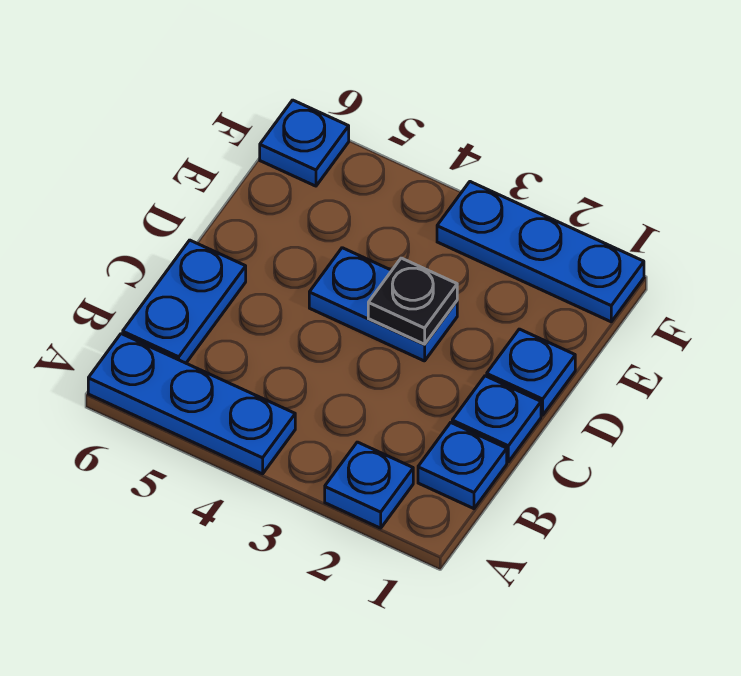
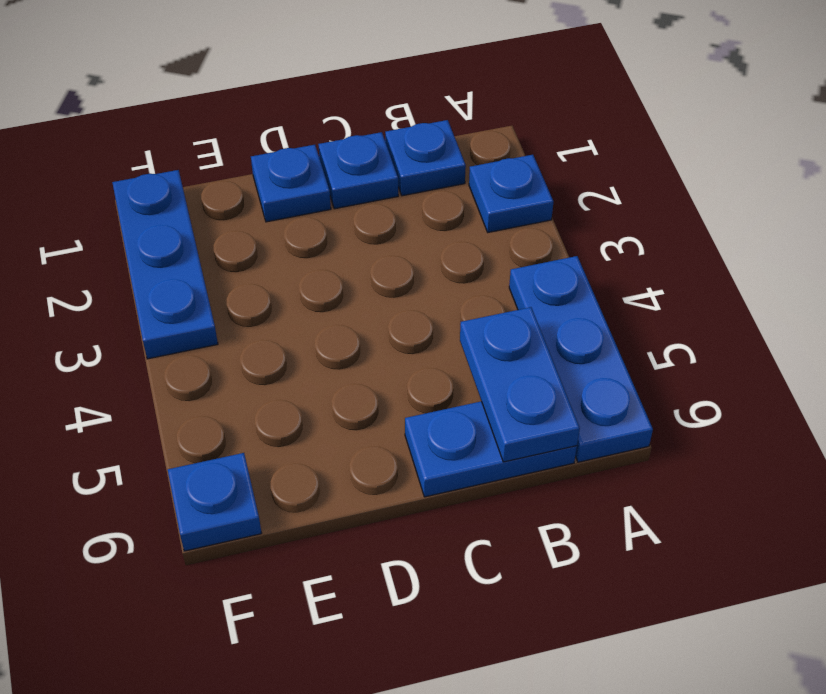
blue 1x2 plate [309,248,457,361] -> blue 1x2 plate moved to [460,307,580,462]
black 1x1 plate [368,258,457,344] -> none

